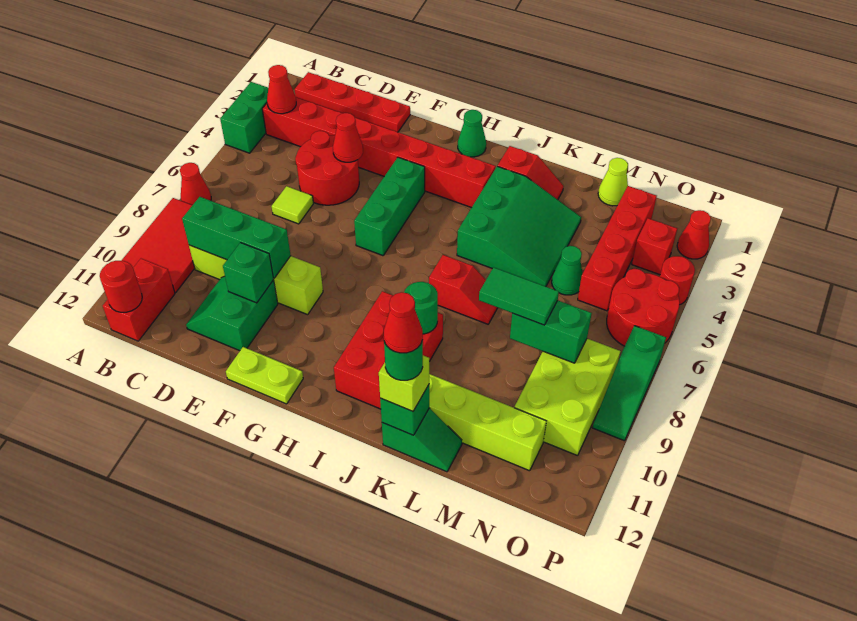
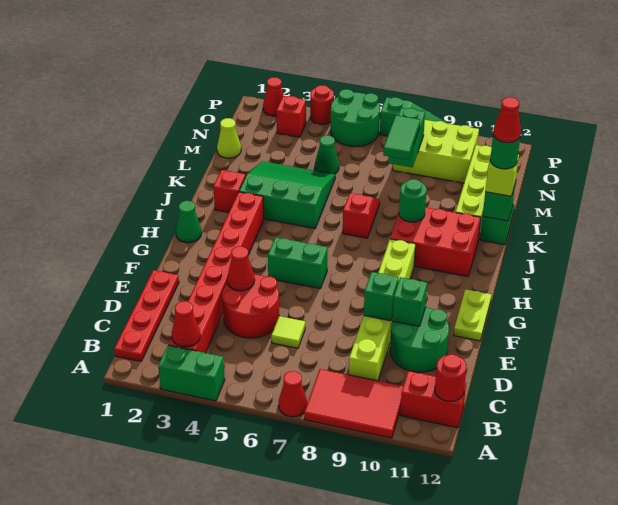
lime 1x4 brick [189,245,323,315] -> lime 1x6 brick [349,239,416,381]
green 1x3 brick [182,197,291,278] -> green 1x1 brick [364,272,399,321]
green 2x2 slope [186,276,278,351] -> green 2x2 round brick [390,307,449,372]
green 1x3 brick [354,157,425,256] -> green 1x2 brick [268,237,328,288]
red 1x4 brick [578,186,657,311] -> none
red 2x2 round brick [607,269,680,346] -> green 2x2 round brick [331,89,380,146]

